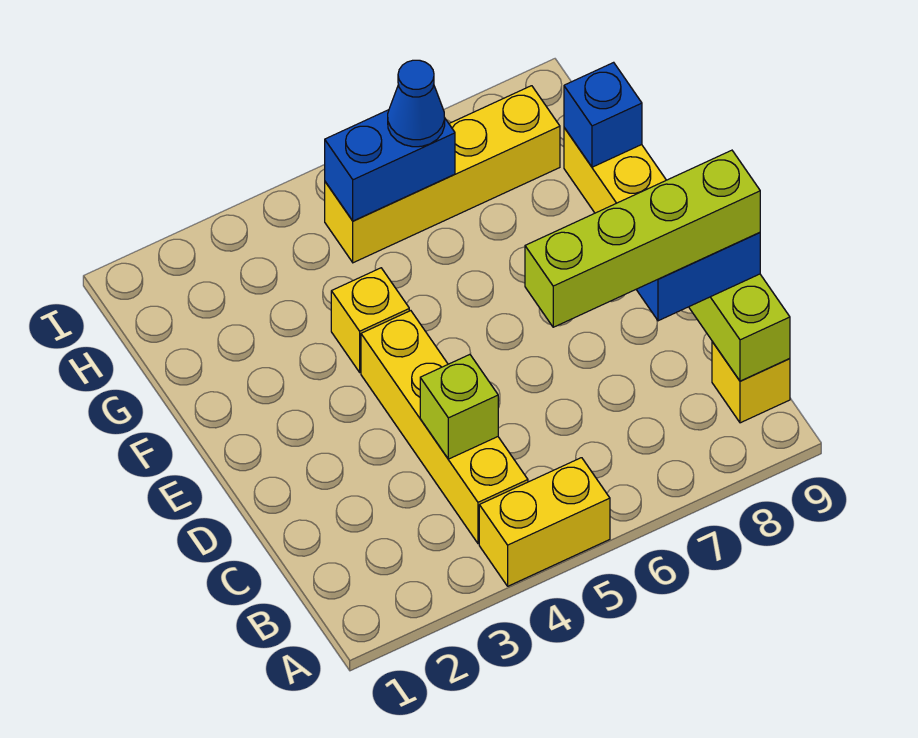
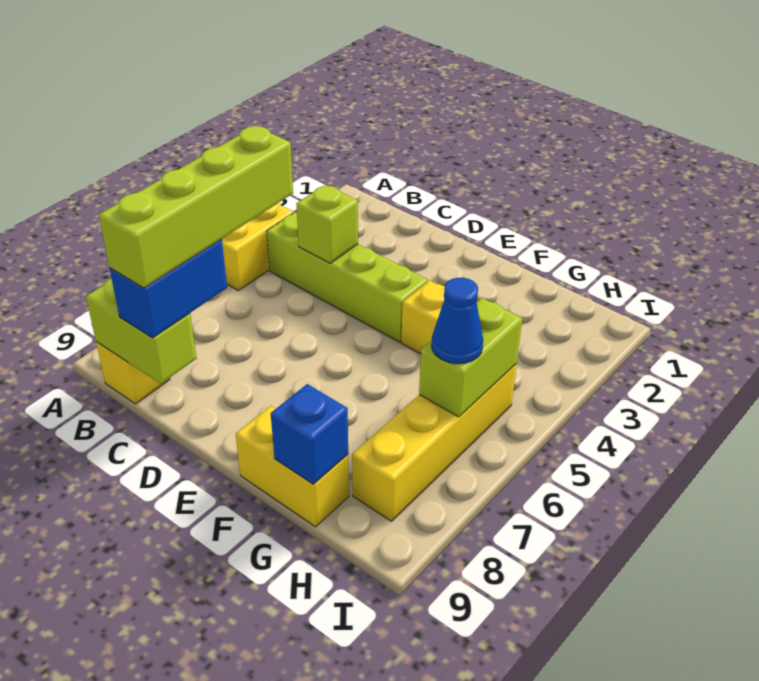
yellow 1x4 brick [361,311,528,544] -> lime 1x4 brick [267,212,428,342]
blue 1x2 brick [325,110,455,221] -> lime 1x2 brick [419,298,522,417]

